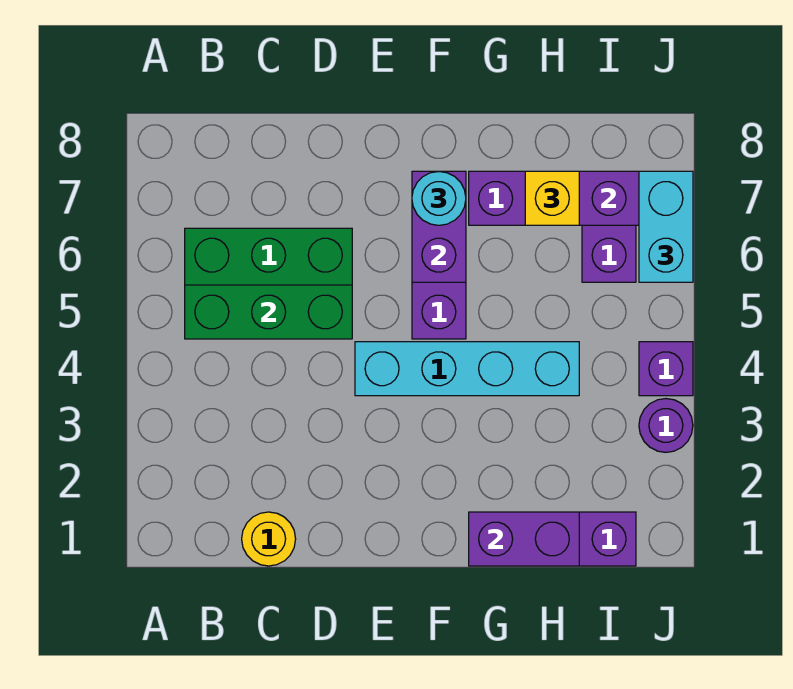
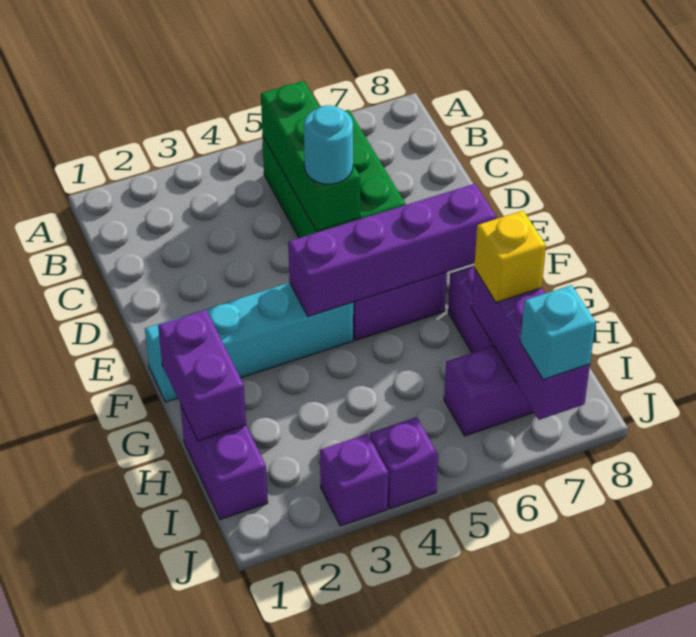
yellow 1x1 round brick [242,512,296,566] -> none
cyan 1x4 brick [355,342,579,396] -> cyan 1x4 brick turned to [145,283,353,402]
purple 1x2 brick [412,171,466,282] -> purple 1x4 brick [288,184,496,316]
cyan 1x1 round brick [412,171,466,225] -> cyan 1x1 round brick moved to [304,105,353,184]
purple 1x1 round brick [639,399,693,452] -> purple 1x1 brick [320,434,388,526]
cyan 1x2 brick [639,171,693,282] -> cyan 1x1 brick [520,285,596,379]

